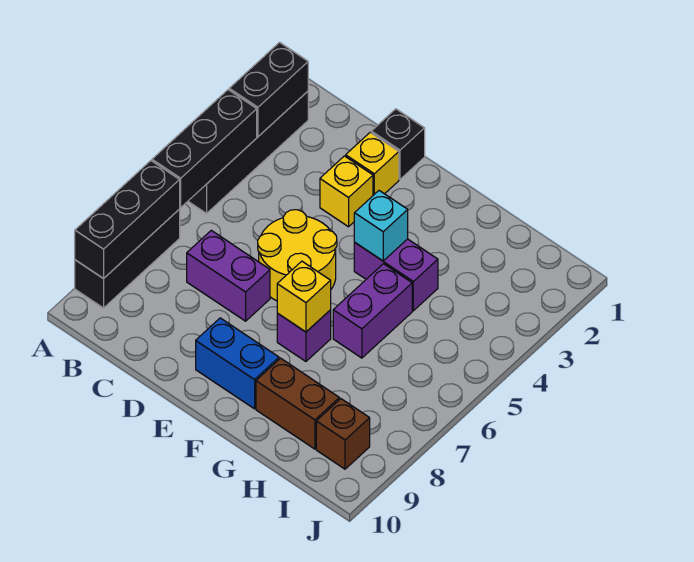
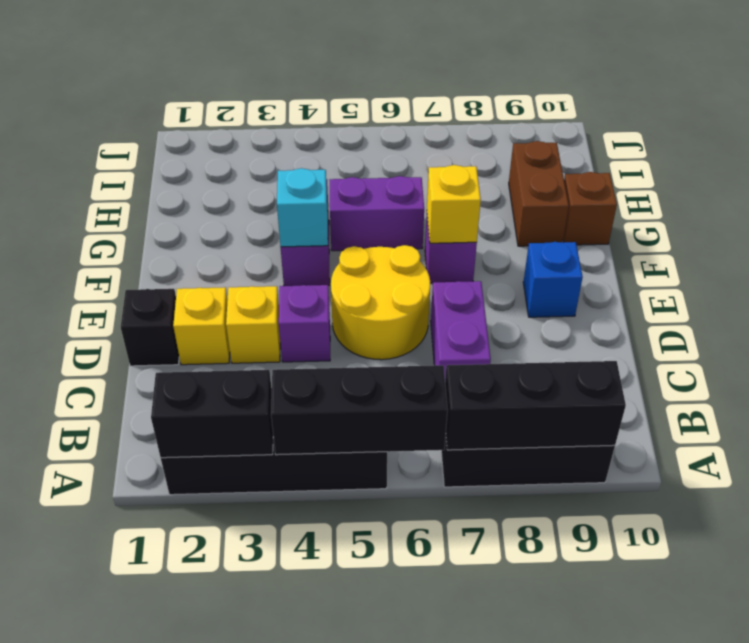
none -> purple 1x1 brick [279,285,330,362]
blue 1x2 brick [196,318,279,409] -> blue 1x1 brick [523,242,583,317]
brown 1x1 brick [316,399,370,469] -> brown 1x1 brick moved to [563,172,617,245]

